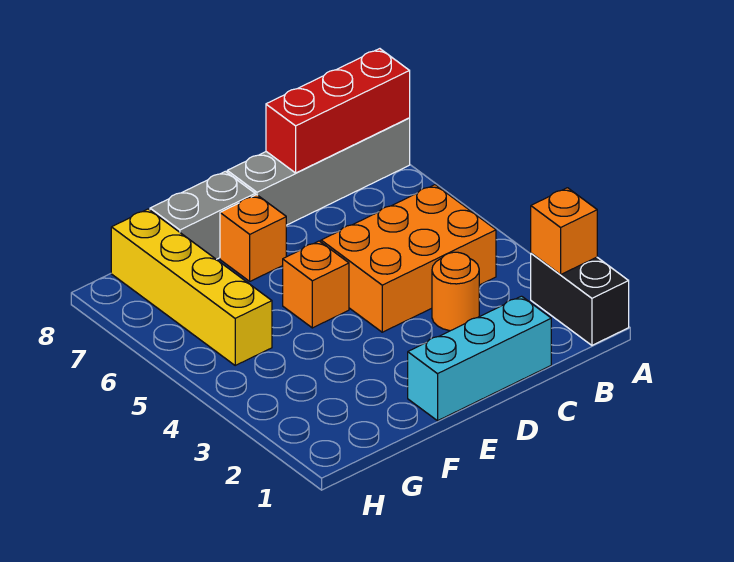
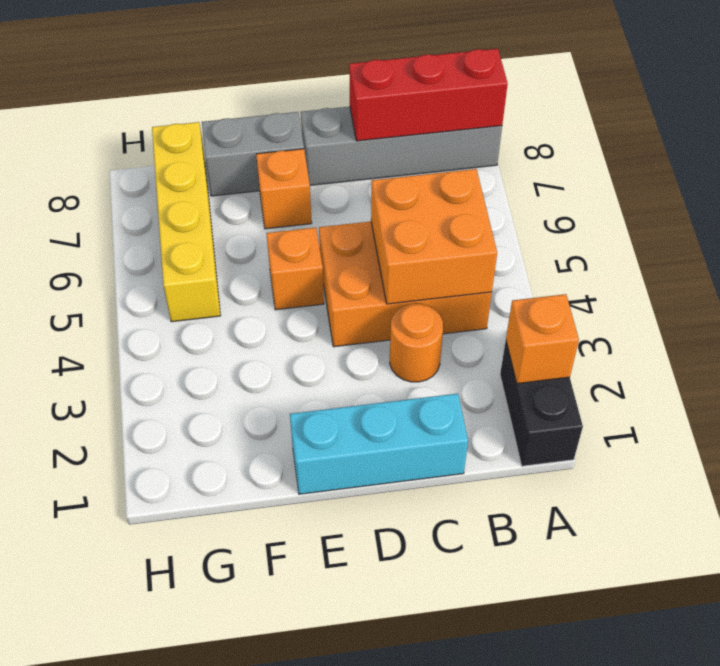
none -> orange 2x2 brick [371,169,497,304]

